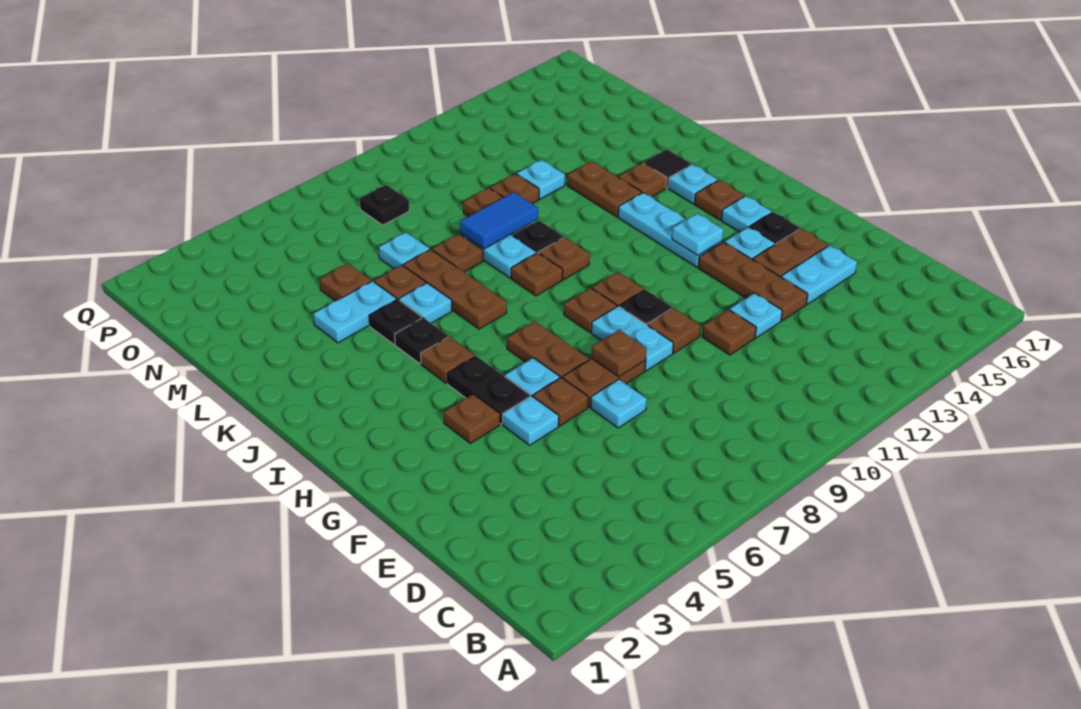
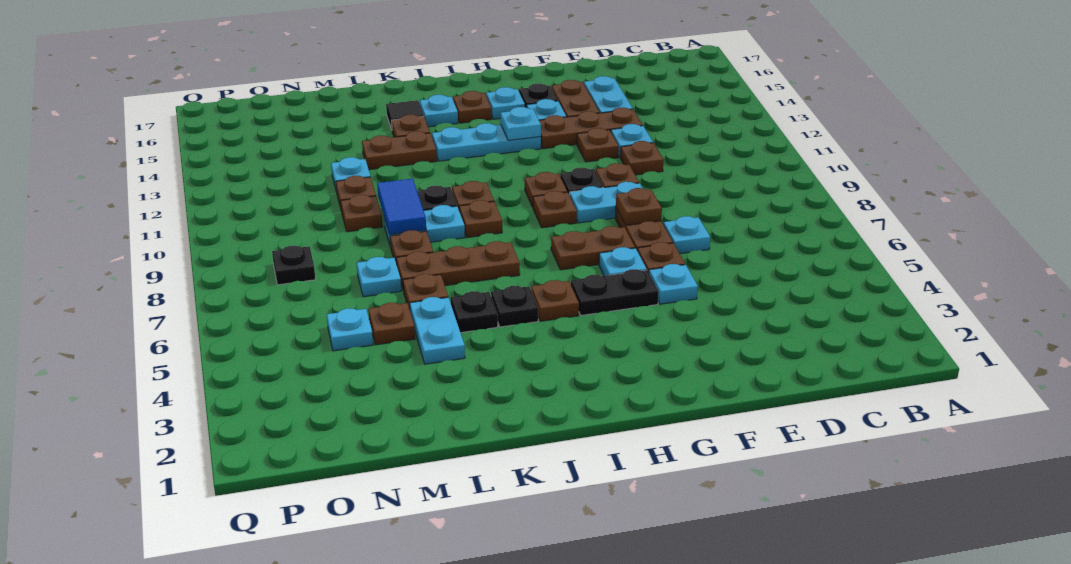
brown 1x1 plate [444,394,500,443] -> brown 1x1 plate moved to [577,128,619,162]
cyan 1x1 plate [399,283,452,323] -> cyan 1x1 plate moved to [327,308,373,351]

